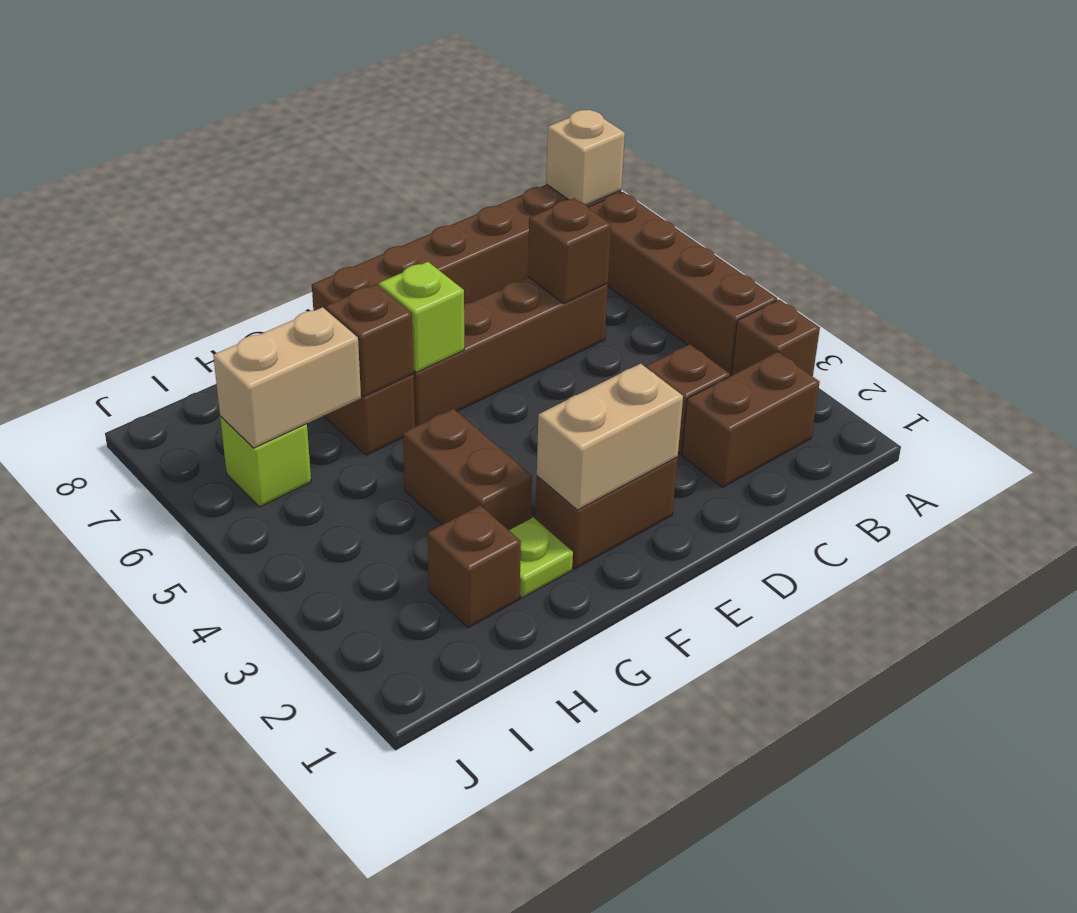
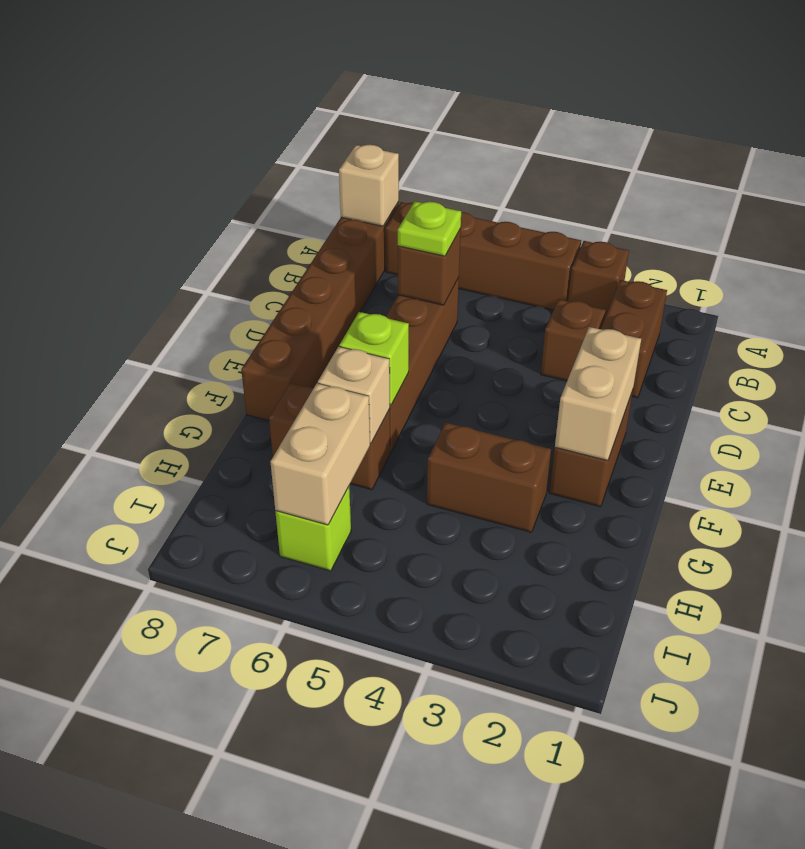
lime 1x1 plate [509,517,573,598] -> lime 1x1 plate moved to [398,201,461,256]
brown 1x1 brick [325,284,413,397] -> tan 1x1 brick [318,347,390,443]
brown 1x1 brick [428,505,521,628] -> none

